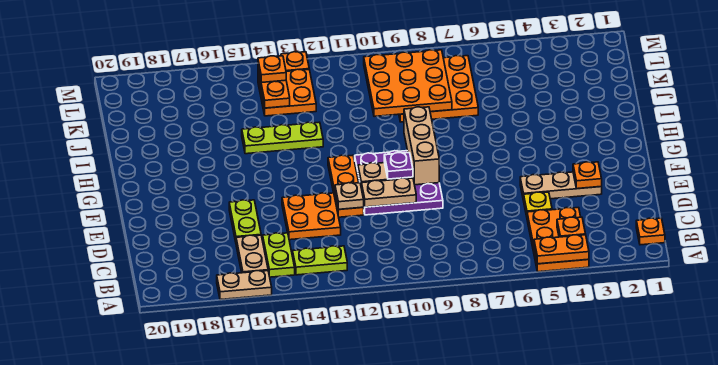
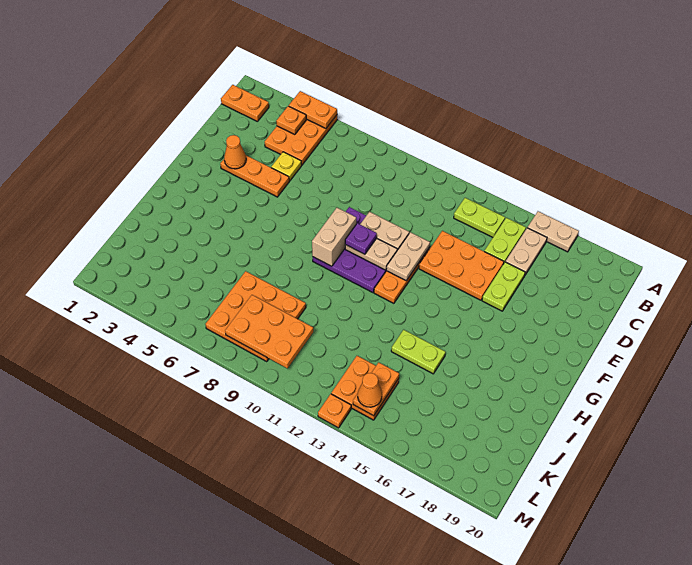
orange 1x1 plate [636,218,665,245] -> orange 1x2 plate [221,85,269,121]
orange 2x2 plate [282,193,341,240] -> orange 2x3 plate [419,231,504,300]
tan 1x3 plate [520,172,602,201] -> orange 1x3 plate [220,155,289,197]
orange 1x1 plate [573,162,602,189] -> orange 1x1 cone [224,135,246,169]
tan 1x1 plate [335,183,364,209] -> tan 1x2 plate [387,232,430,281]
tan 1x3 brick [404,107,439,185] -> tan 1x2 brick [312,208,356,266]
lime 1x3 plate [242,122,323,154] -> lime 1x2 plate [391,330,446,374]
orange 3x3 plate [364,50,452,117] -> orange 2x3 plate [225,295,313,368]
orange 1x1 plate [258,56,286,83] -> orange 1x1 cone [358,373,382,407]

